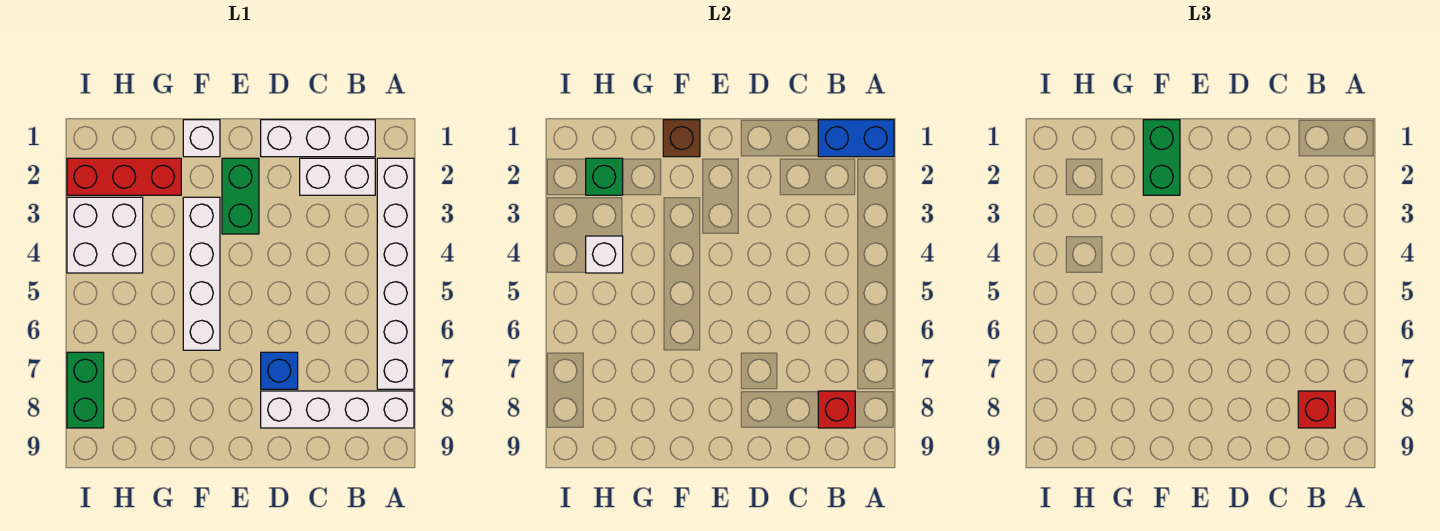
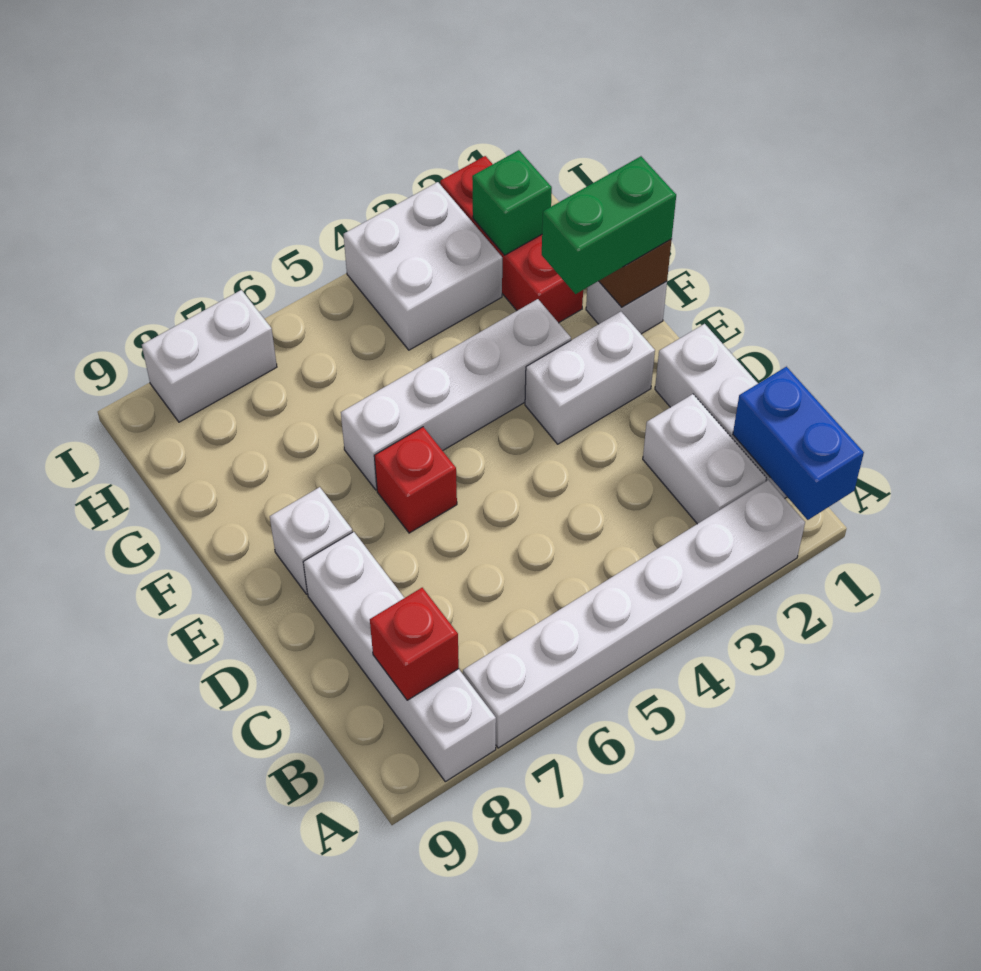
red 1x1 brick [1298,391,1335,428] -> red 1x1 brick moved to [374,427,457,533]
blue 1x1 brick [261,352,298,389] -> none
green 1x2 brick [222,158,259,234] -> white 1x2 brick [525,312,655,444]
white 1x1 brick [586,236,623,273] -> white 1x1 brick moved to [270,487,352,594]
green 1x2 brick [67,352,104,428] -> white 1x2 brick [142,290,277,422]

